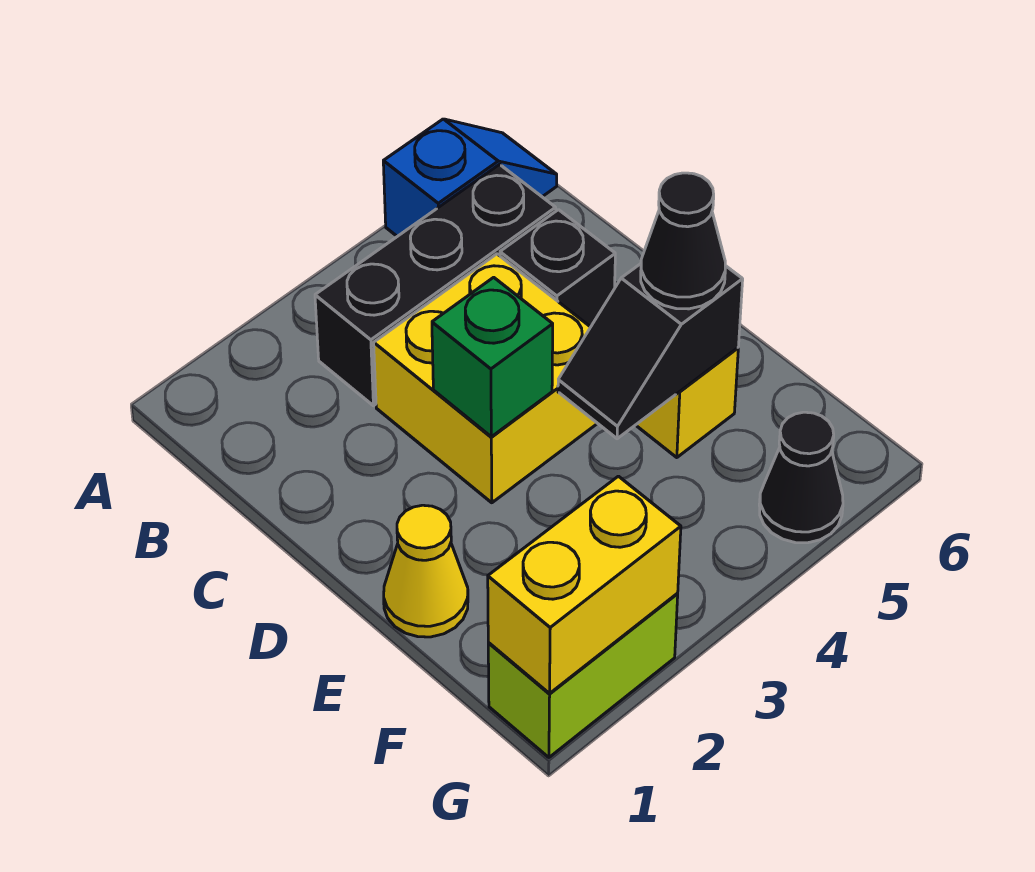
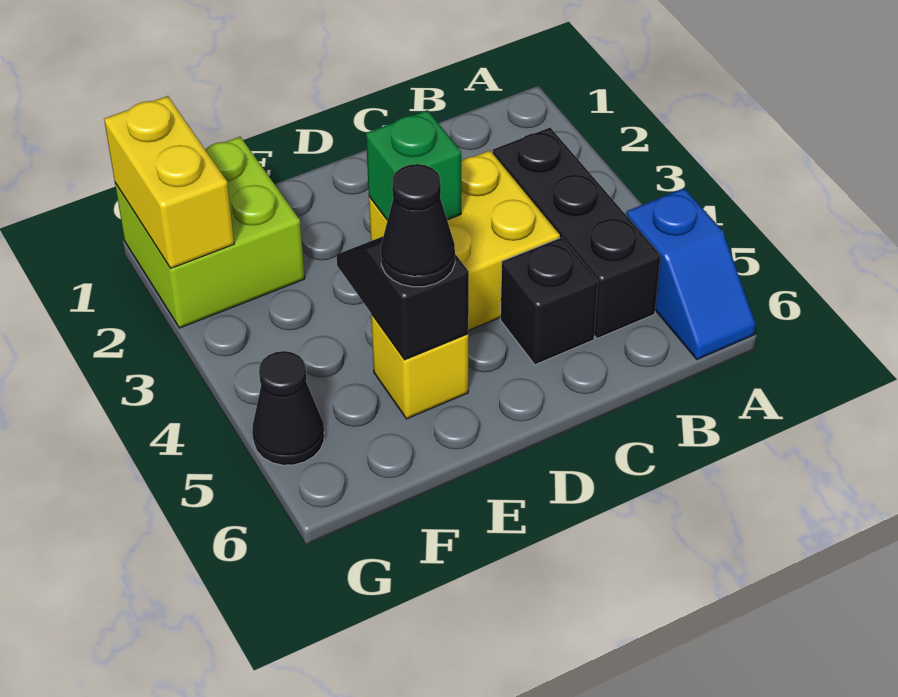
yellow 1x1 cone [384,505,468,637] -> none
lime 1x2 brick [488,593,678,757] -> lime 2x2 brick [115,137,305,328]

